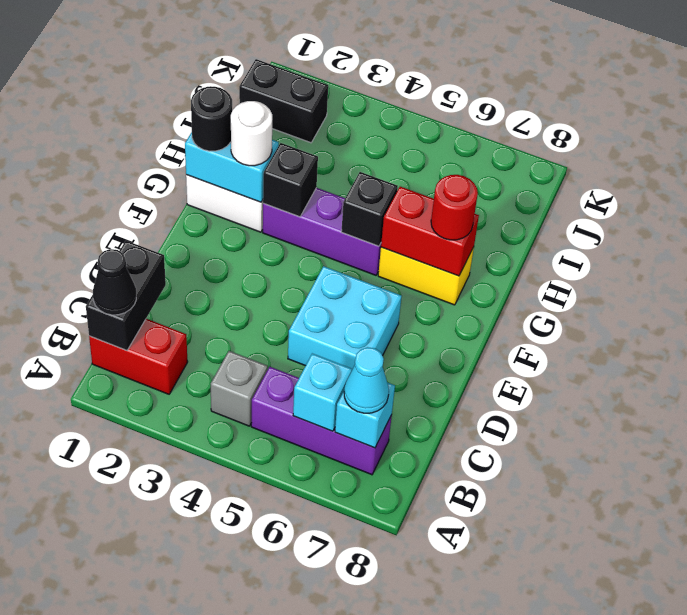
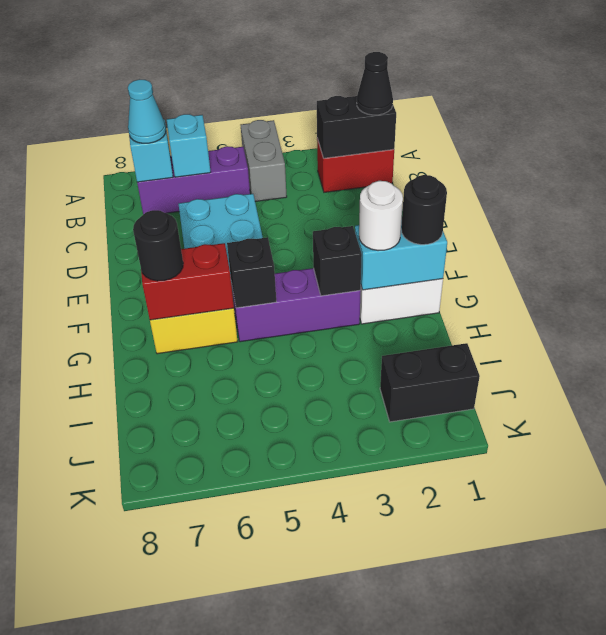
black 1x2 brick [86,241,166,351] -> black 1x2 brick turned to [317,96,396,158]
grey 1x1 brick [211,351,268,426] -> grey 1x2 brick [241,120,287,202]
red 1x1 round brick [431,175,478,240] -> black 1x1 round brick [133,210,183,281]

